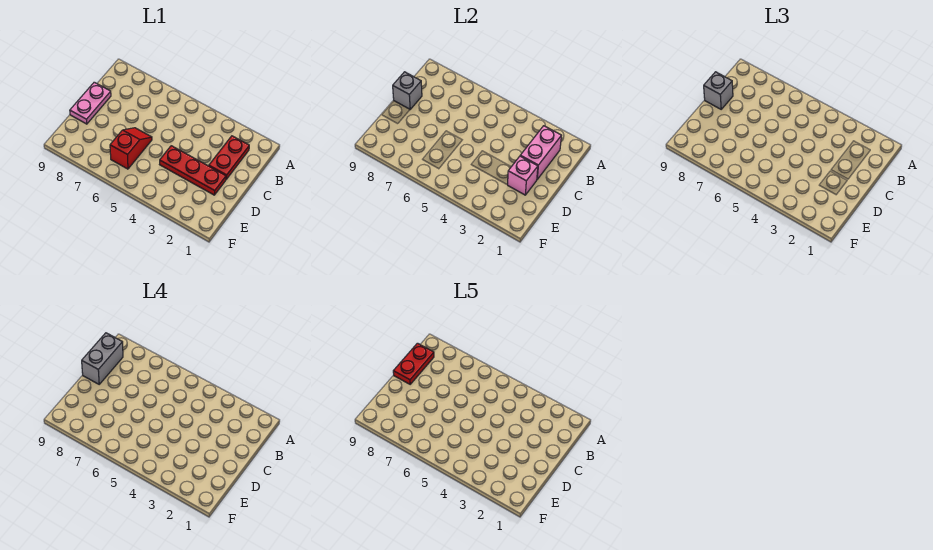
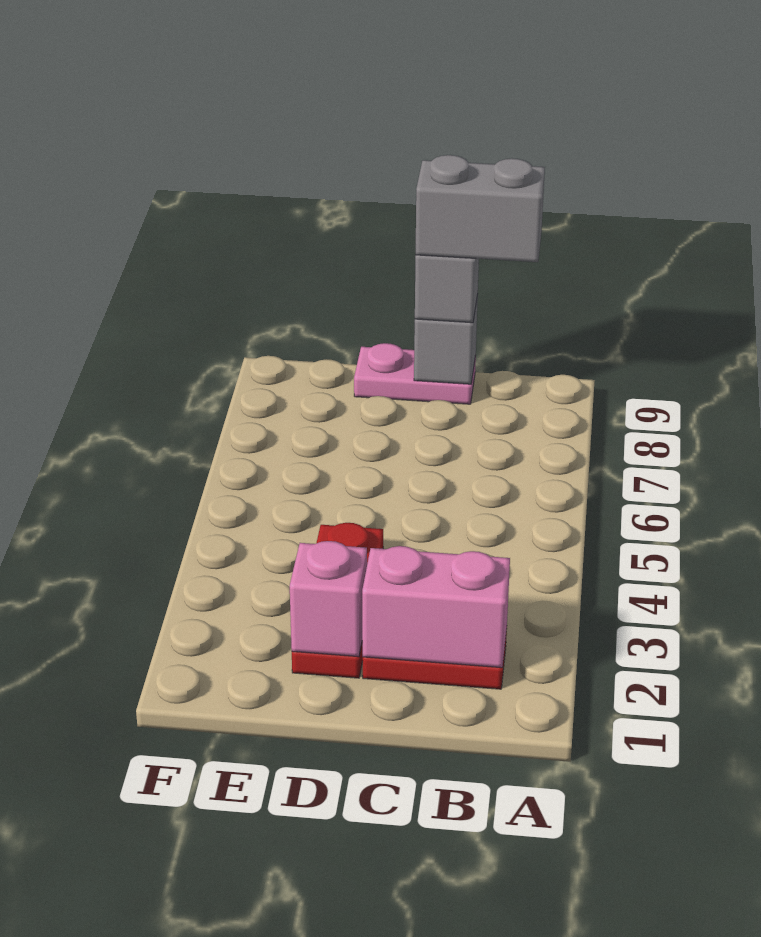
red 1x2 plate [393,343,434,384] -> none
red 1x2 slope [110,128,152,169] -> none

